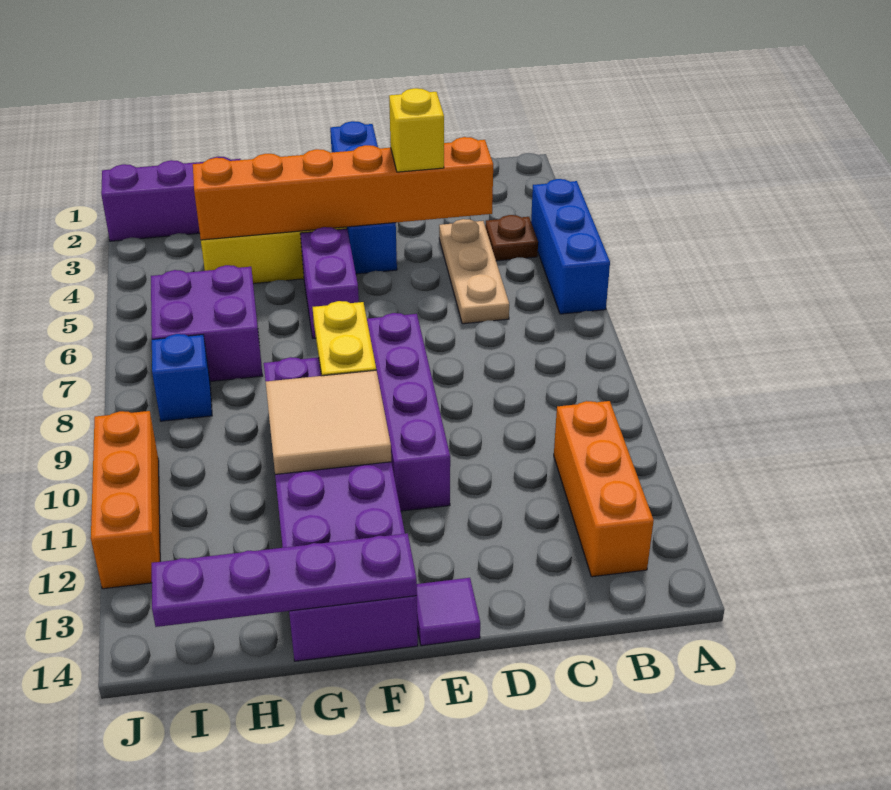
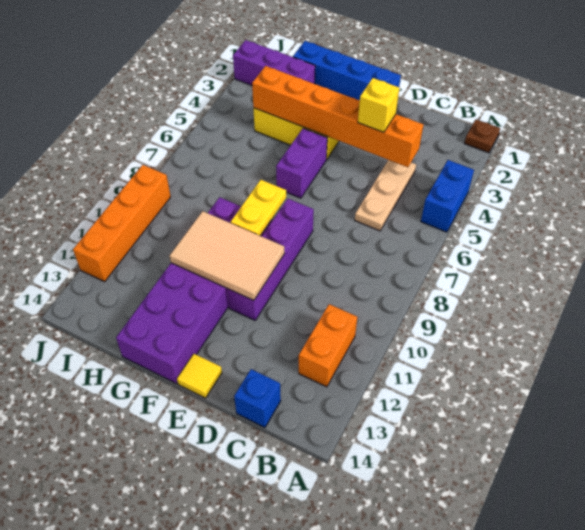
blue 1x3 brick [531,179,610,314] -> blue 1x2 brick [421,160,474,232]
brown 1x1 plate [485,215,538,261] -> brown 1x1 plate moved to [464,119,500,153]
orange 1x3 brick [554,401,654,577] -> orange 1x2 brick [299,304,357,387]
blue 1x4 brick [330,121,397,274] -> blue 1x4 brick turned to [293,41,401,101]
purple 1x1 tile [417,578,480,646] -> yellow 1x1 tile [177,354,222,398]
tan 2x2 tile [266,370,391,474] -> tan 2x3 tile [169,211,285,300]
purple 1x4 plate [152,533,417,627] -> none
purple 2x2 brick [151,265,263,381] -> none
blue 1x1 brick [152,334,212,421] -> blue 1x1 brick moved to [234,369,281,428]
orange 1x3 brick [91,411,160,589] -> orange 1x4 brick [73,165,171,282]

